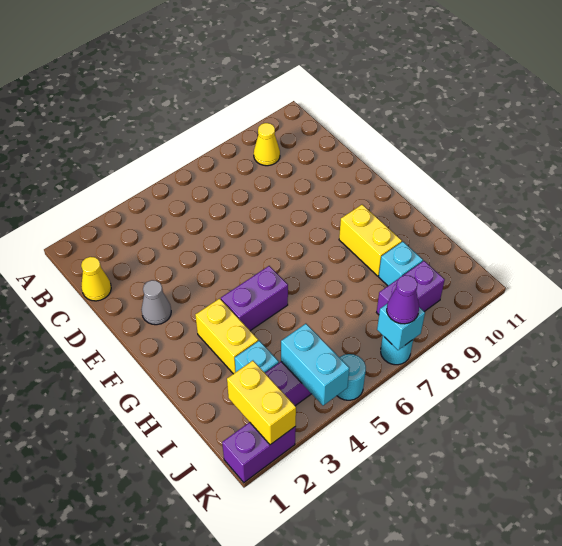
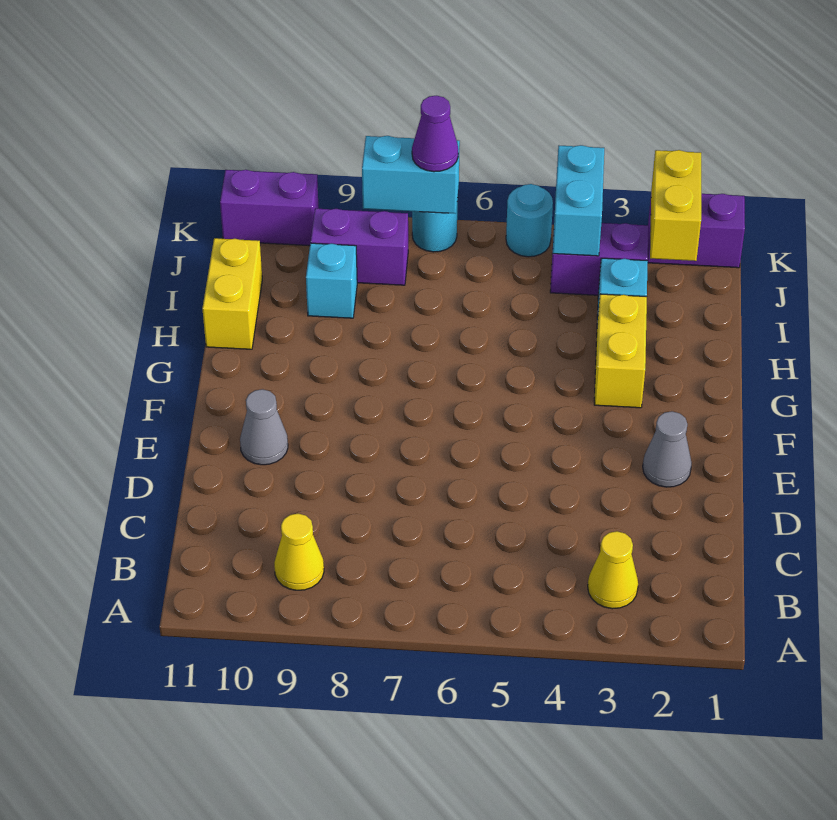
yellow 1x1 cone [81,257,111,301] -> yellow 1x1 cone moved to [588,531,638,609]
none -> grey 1x1 cone [240,389,288,465]
purple 1x2 brick [221,266,288,331] -> purple 1x2 brick moved to [220,170,319,246]
yellow 1x2 brick [339,205,402,276] -> yellow 1x2 brick moved to [202,238,262,349]
cyan 1x1 brick [377,304,425,350] -> cyan 1x2 brick [362,136,460,214]

